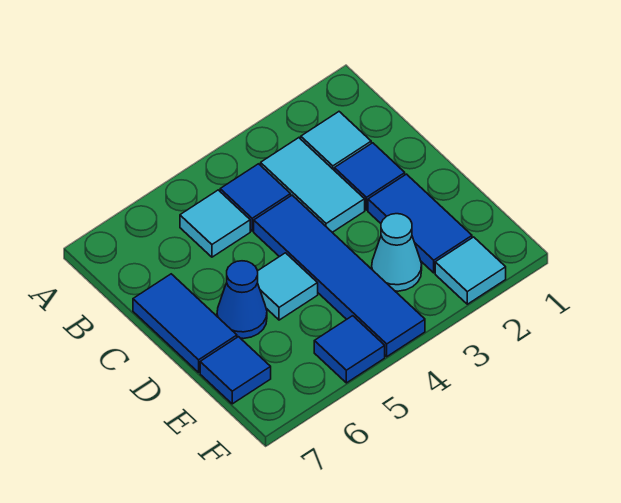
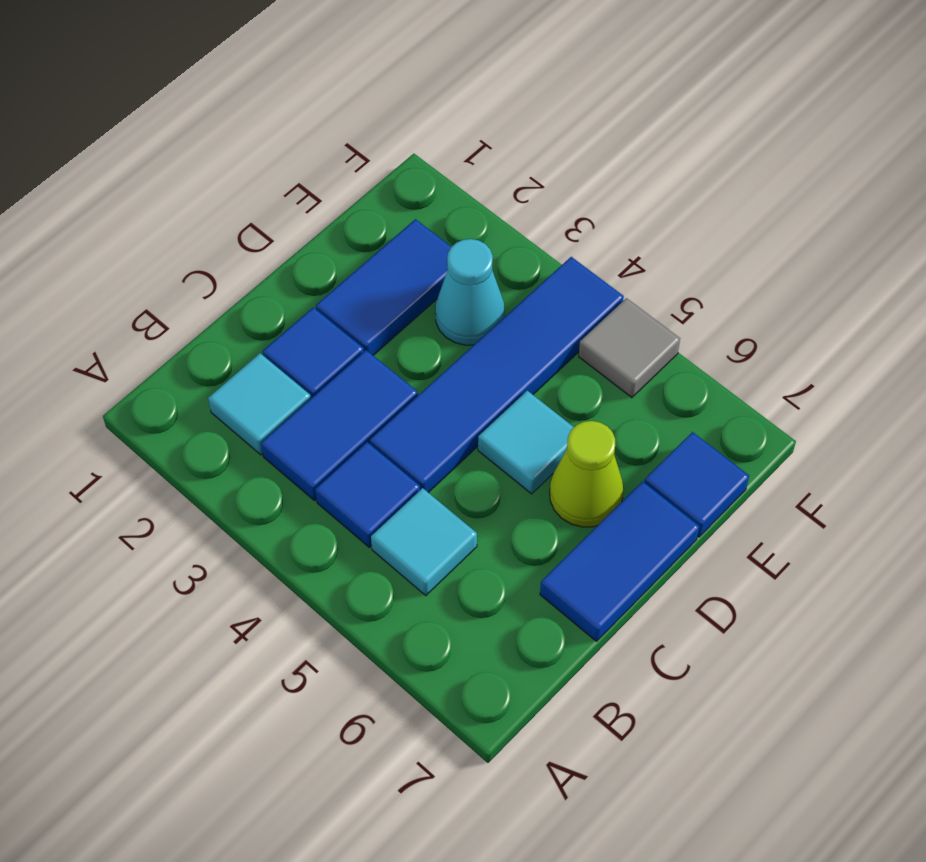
cyan 1x2 tile [261,138,365,232] -> blue 1x2 tile [261,350,418,501]
blue 1x1 cone [217,261,267,339] -> lime 1x1 cone [550,421,623,527]
cyan 1x1 tile [435,237,506,304] -> none
blue 1x1 tile [314,316,385,383] -> grey 1x1 tile [579,298,680,398]

